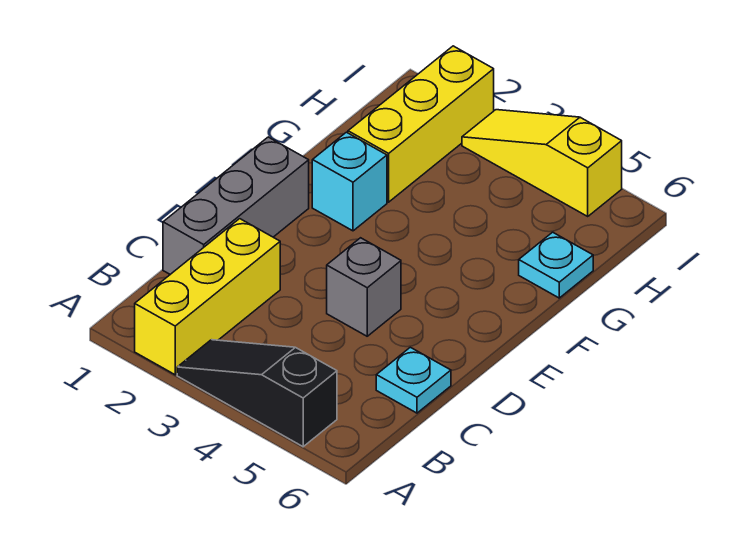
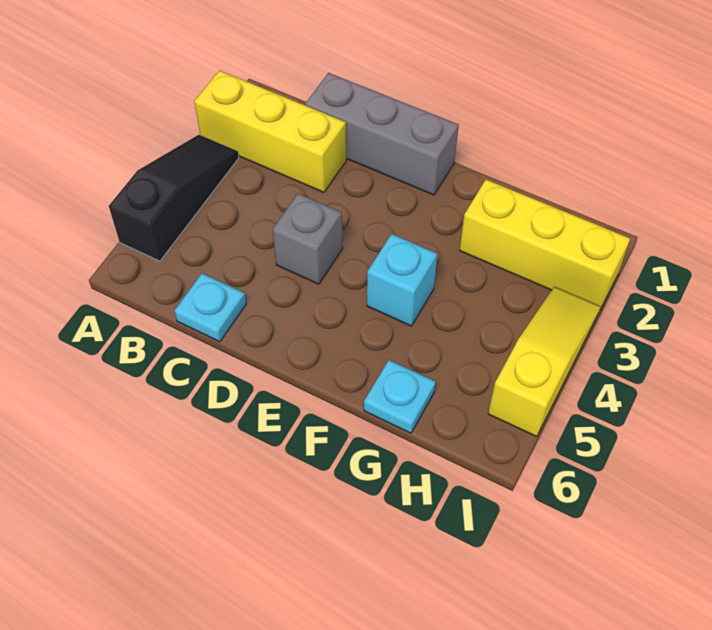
cyan 1x1 brick [312,132,387,231] -> cyan 1x1 brick moved to [367,234,437,326]

